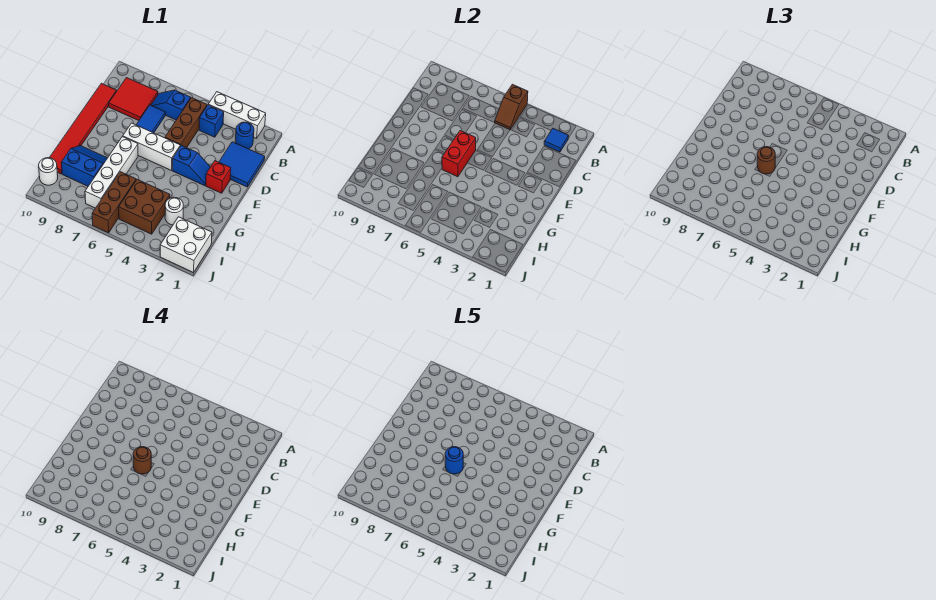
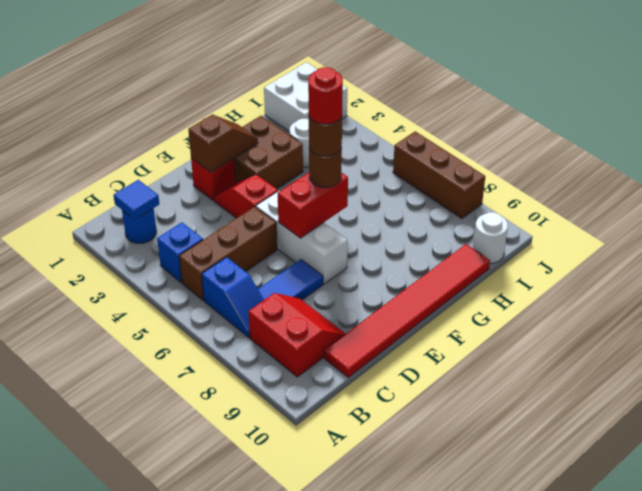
white 1x3 brick [208,92,266,138] -> none
brown 1x2 slope [494,84,528,130] -> brown 1x2 slope moved to [188,114,258,172]
red 2x2 tile [109,78,158,121] -> red 2x2 slope [248,293,346,377]
blue 2x2 tile [219,142,265,187] -> none
blue 1x2 slope [172,145,210,186] -> red 1x2 slope [214,174,278,218]
blue 1x1 round brick [445,447,463,474] -> red 1x1 round brick [308,67,343,124]
white 1x4 brick [85,137,138,208] -> none
blue 2x2 slope [61,146,107,186] -> none
brown 2x2 brick [119,179,170,234] -> brown 2x2 brick moved to [234,116,303,189]
brown 1x3 brick [92,172,136,233] -> brown 1x3 brick turned to [393,131,485,218]

